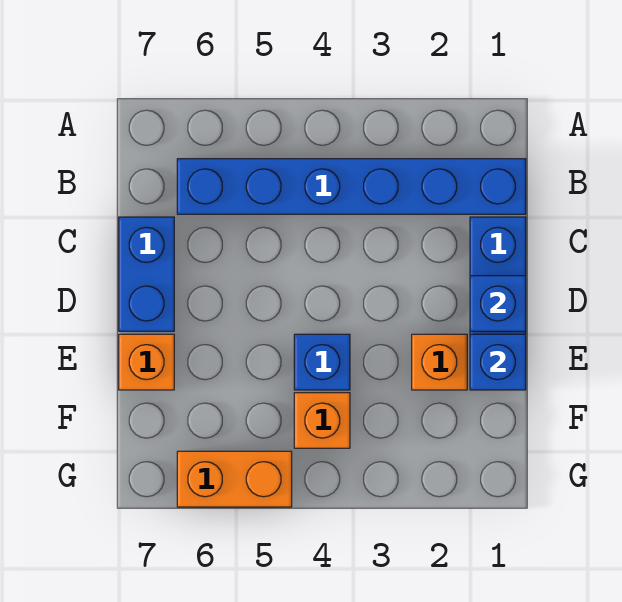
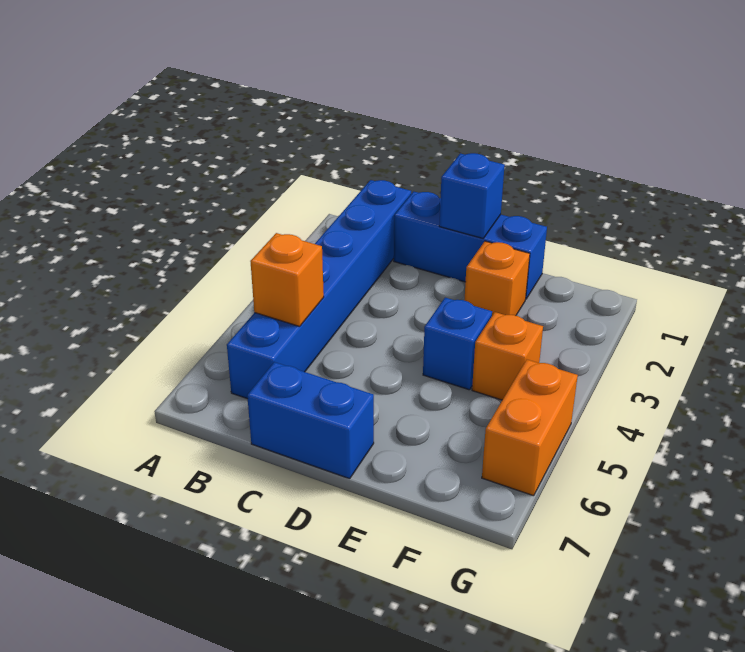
blue 1x1 brick [470,334,526,390] -> none
orange 1x1 brick [119,334,174,390] -> orange 1x1 brick moved to [250,233,324,326]

